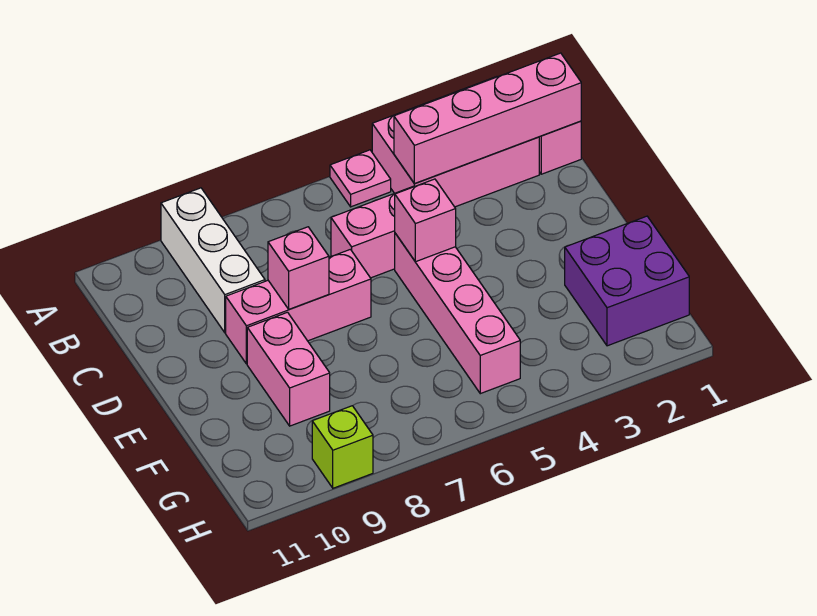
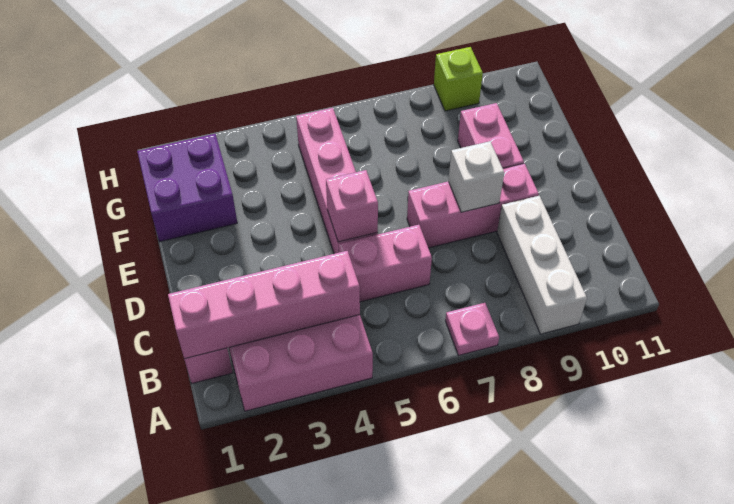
pink 1x1 plate [330,150,391,207] -> pink 1x1 plate moved to [445,303,499,355]
pink 1x1 brick [268,227,329,309] -> white 1x1 brick [448,141,504,212]

